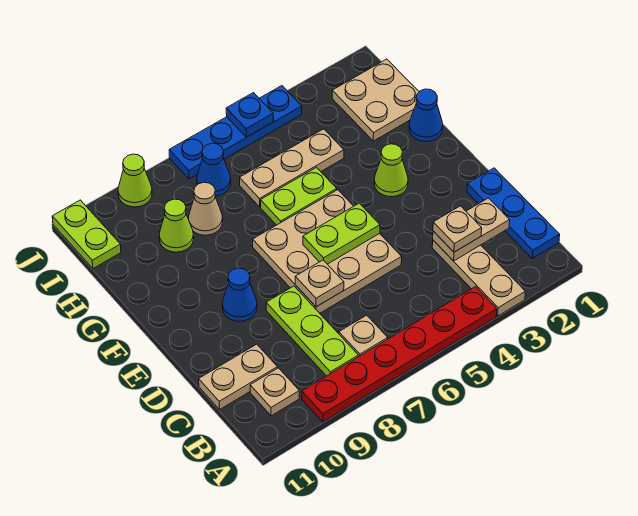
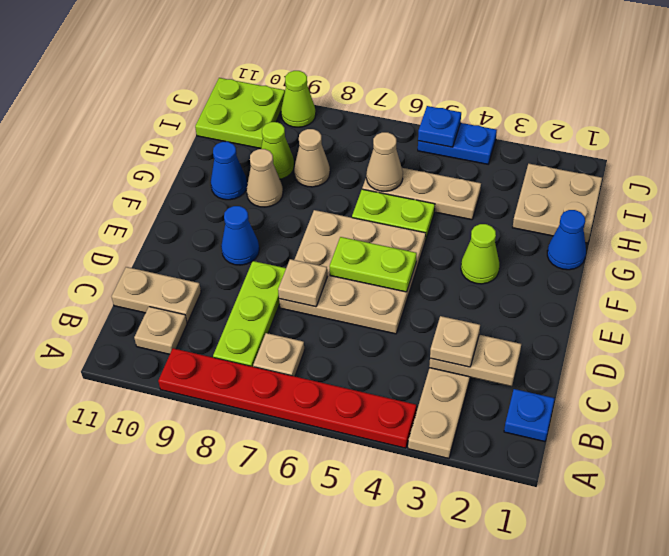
blue 1x3 plate [467,168,560,258] -> blue 1x1 plate [504,389,555,442]
none -> tan 1x1 cone [246,149,283,207]
none -> tan 1x1 cone [366,132,403,191]
blue 1x1 cone [197,143,231,196] -> blue 1x1 cone moved to [211,142,247,200]
lime 1x2 plate [52,200,121,268] -> lime 2x2 plate [195,78,285,148]
blue 1x4 plate [169,86,302,179] -> blue 1x2 plate [418,123,497,164]

